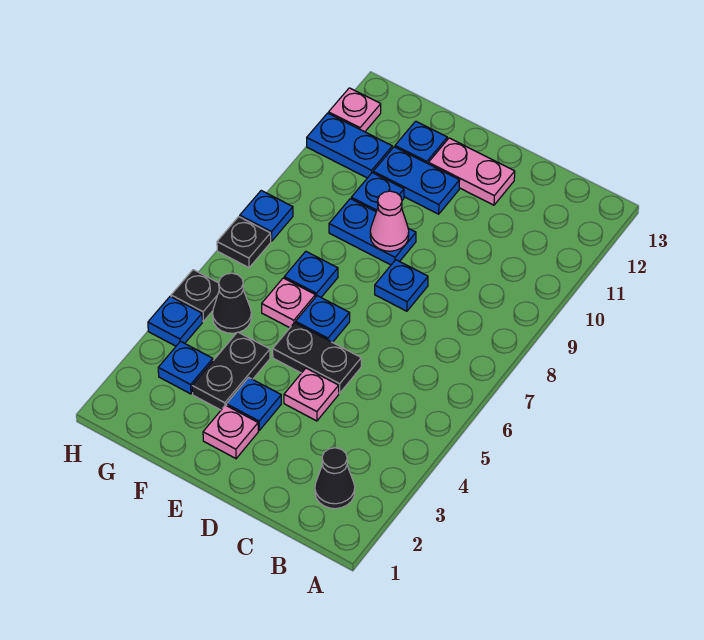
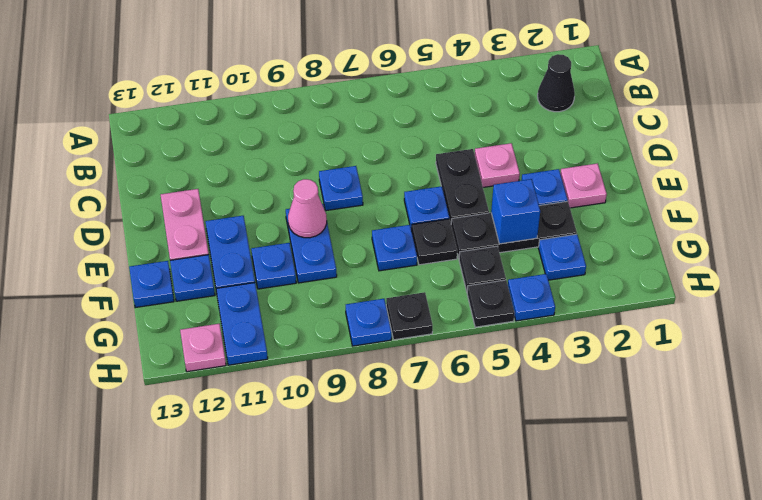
black 1x2 plate [192,332,270,410] -> black 1x3 plate [451,201,577,258]
none -> blue 1x1 brick [491,179,540,244]
pink 1x1 plate [262,278,315,328] -> black 1x1 plate [412,219,457,265]
none -> blue 1x1 plate [129,261,174,308]
black 1x1 cone [213,273,251,333] -> black 1x1 plate [459,246,506,291]

